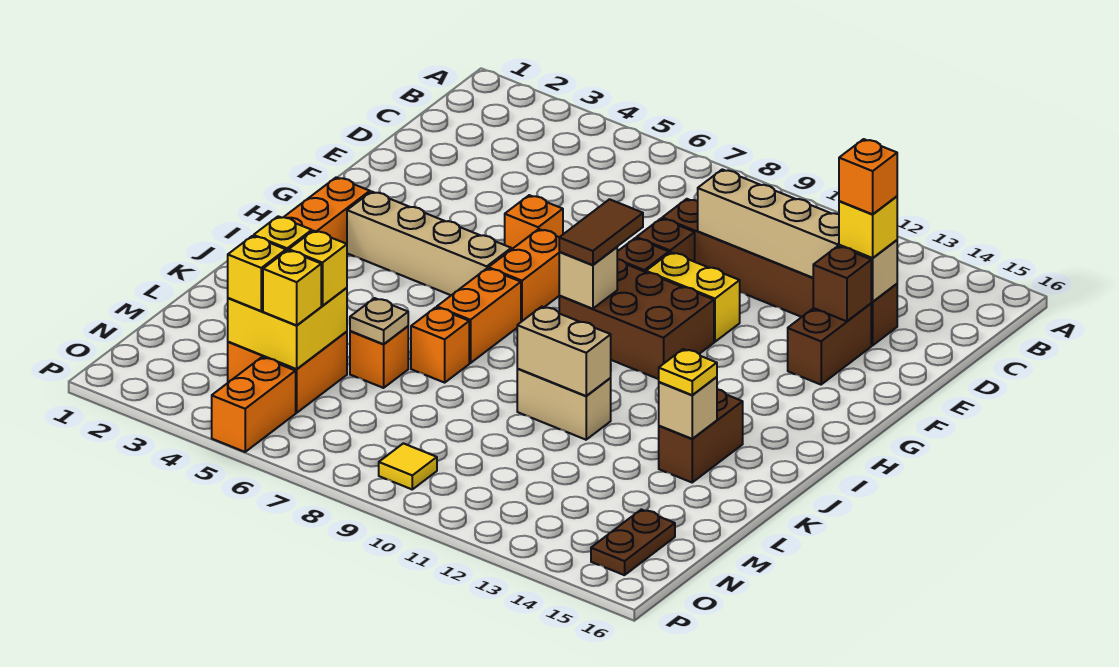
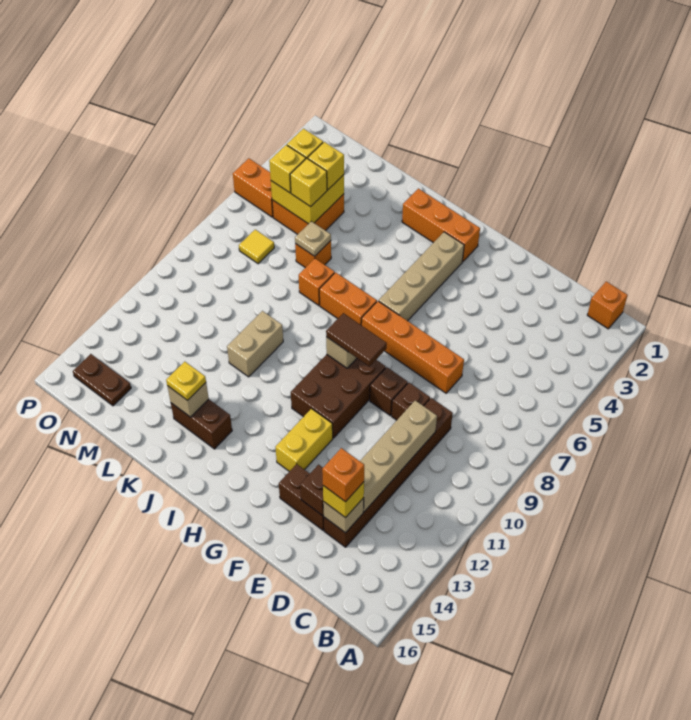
orange 1x1 brick [505,195,563,250] -> orange 1x1 brick moved to [587,281,627,329]
yellow 1x2 brick [646,252,740,342] -> yellow 1x2 brick moved to [275,409,333,471]
orange 1x2 brick [488,229,559,322] -> orange 1x4 brick [361,301,464,393]
tan 1x2 brick [517,307,611,396] -> none
yellow 1x1 tile [379,443,437,489] -> yellow 1x1 tile moved to [239,230,274,264]

